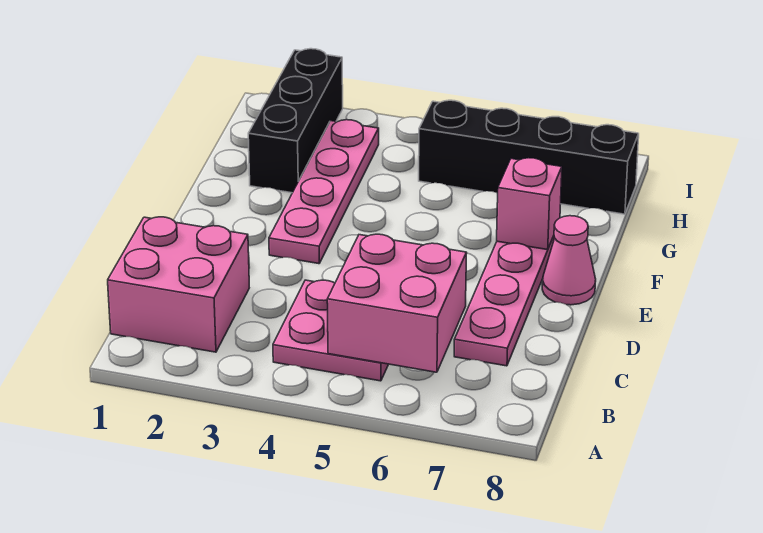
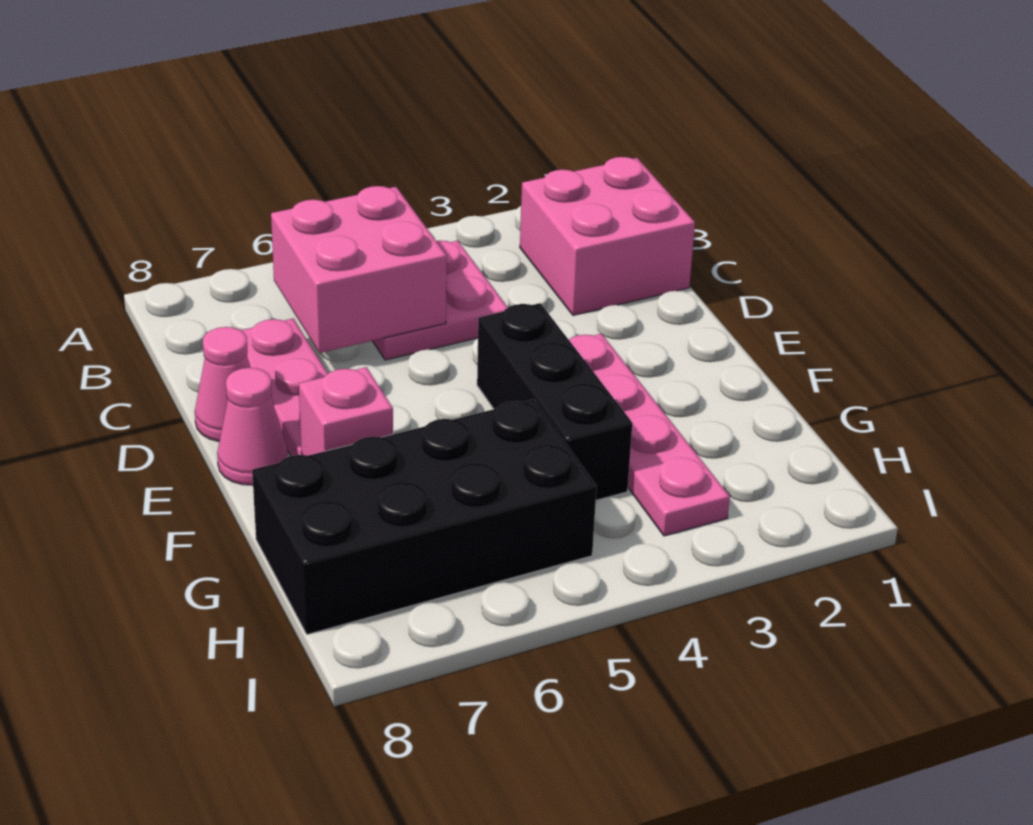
none -> pink 1x1 cone [195,327,251,441]
black 1x3 brick [248,49,343,193] -> black 1x3 brick moved to [477,303,632,500]
black 1x4 brick [419,100,639,214] -> black 2x4 brick [252,399,597,635]

